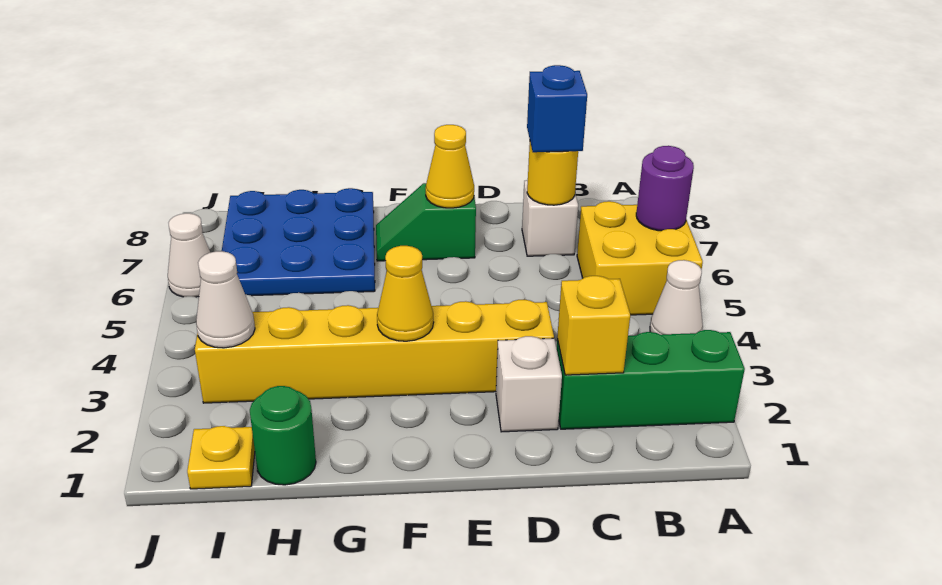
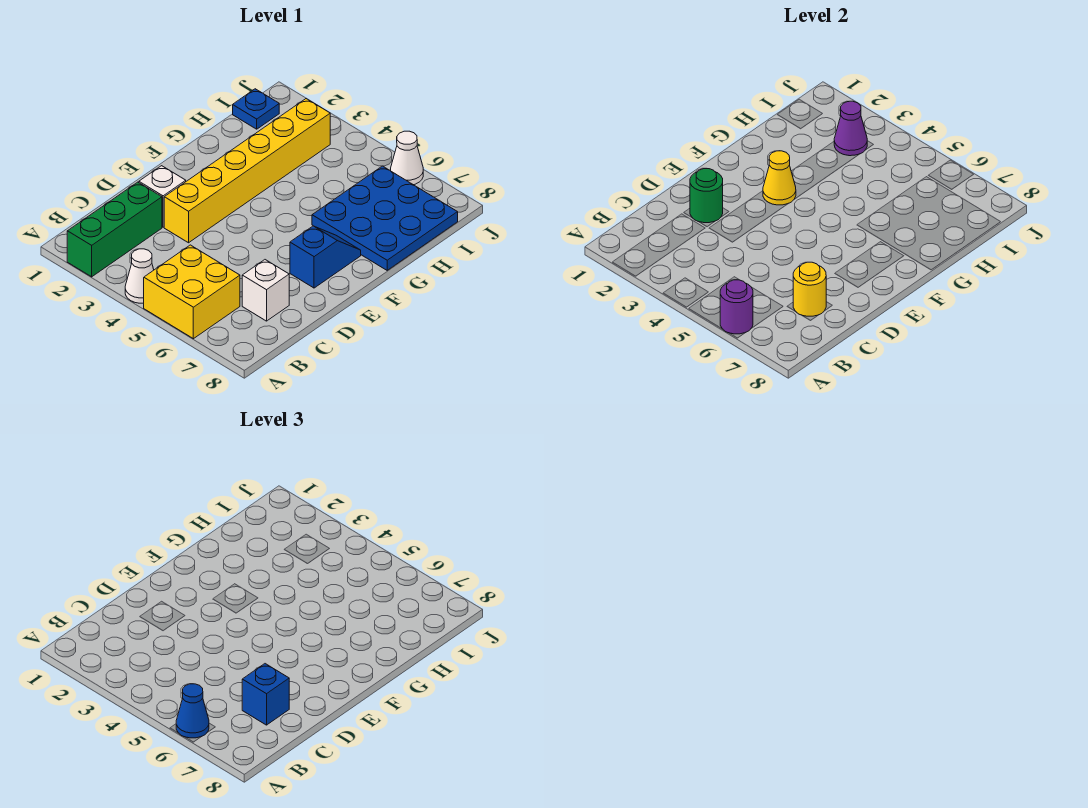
none -> blue 1x1 cone [176,684,209,738]
yellow 1x1 brick [557,276,630,375] -> none
green 1x2 slope [376,183,476,261] -> blue 1x2 slope [290,226,361,288]
yellow 1x1 cone [426,125,474,208] -> none
green 1x1 round brick [250,386,316,485] -> green 1x1 round brick moved to [690,169,723,223]
yellow 1x1 plate [187,426,255,489] -> blue 1x1 plate [233,89,279,129]
white 1x1 cone [196,251,255,348] -> purple 1x1 cone [834,101,867,156]

